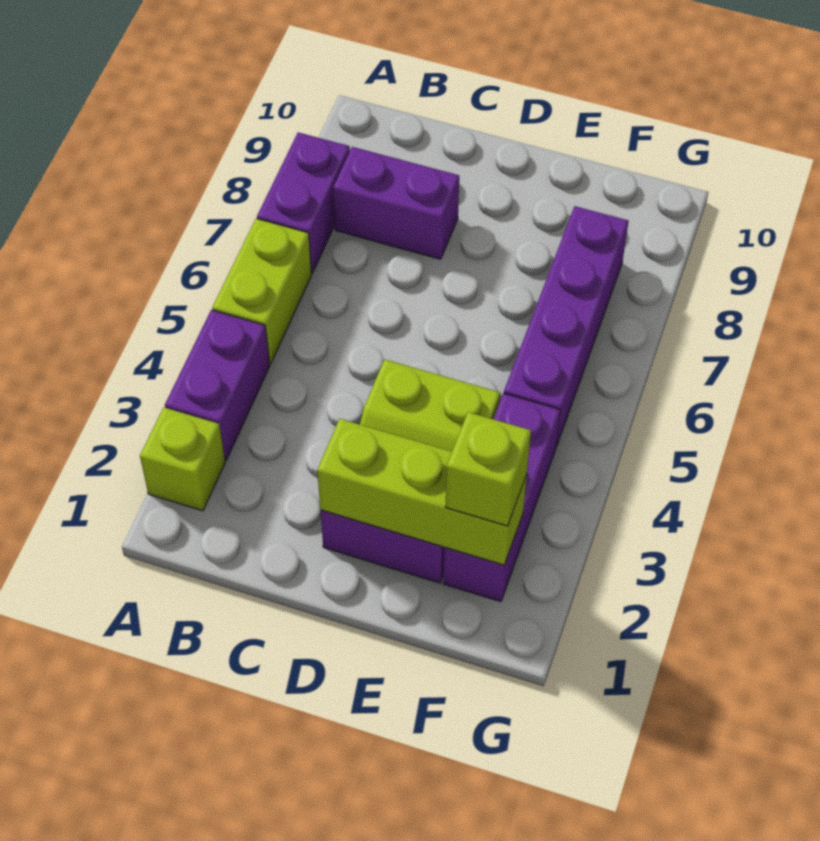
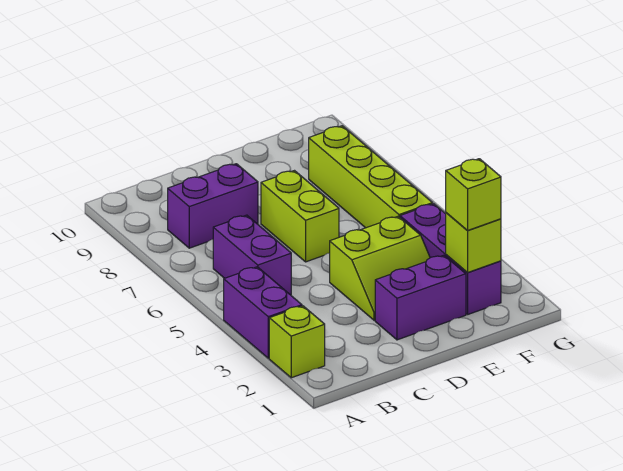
lime 1x2 brick [212,219,312,364] -> lime 1x2 brick moved to [261,171,339,262]
purple 1x2 brick [257,132,350,273] -> purple 1x2 brick moved to [213,215,291,295]
lime 1x3 brick [317,419,527,565] -> lime 1x1 brick [446,213,501,273]
purple 1x4 brick [504,206,629,446] -> lime 1x4 brick [309,126,433,228]

